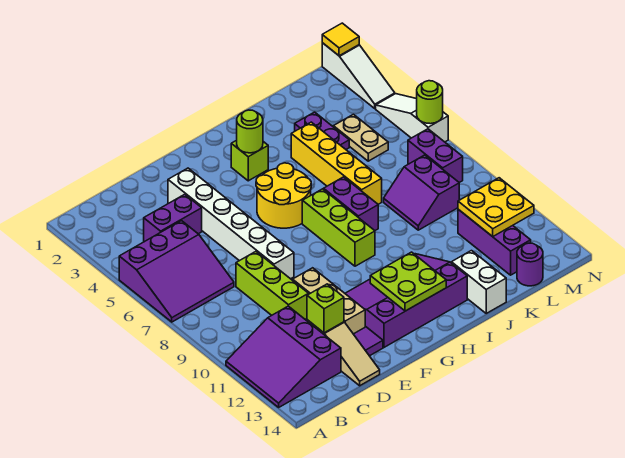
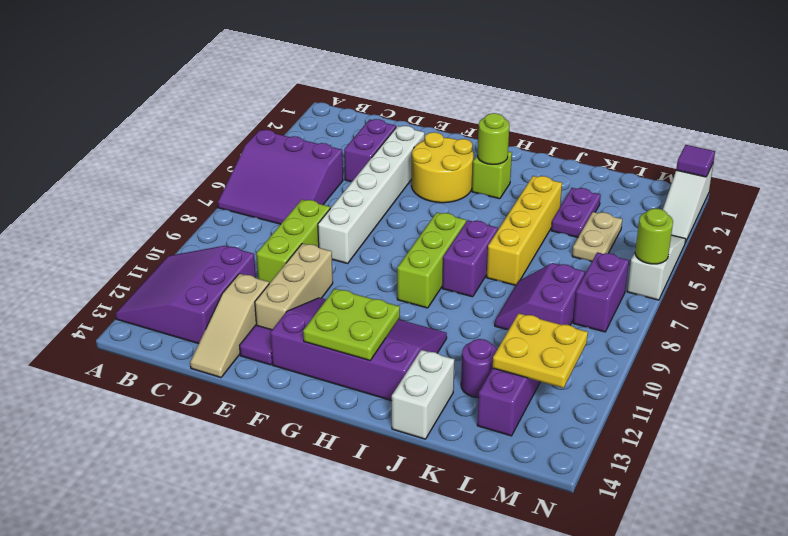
purple 1x2 brick [144,194,202,242] -> purple 1x2 brick turned to [344,119,396,182]
lime 1x1 brick [307,284,344,333] -> none
yellow 2x2 round brick [256,163,311,228] -> yellow 2x2 round brick moved to [412,132,473,203]
purple 1x1 round brick [517,243,543,286] -> purple 1x1 round brick moved to [461,339,497,398]
yellow 1x1 tile [322,23,359,56] -> purple 1x1 tile [676,145,715,177]

